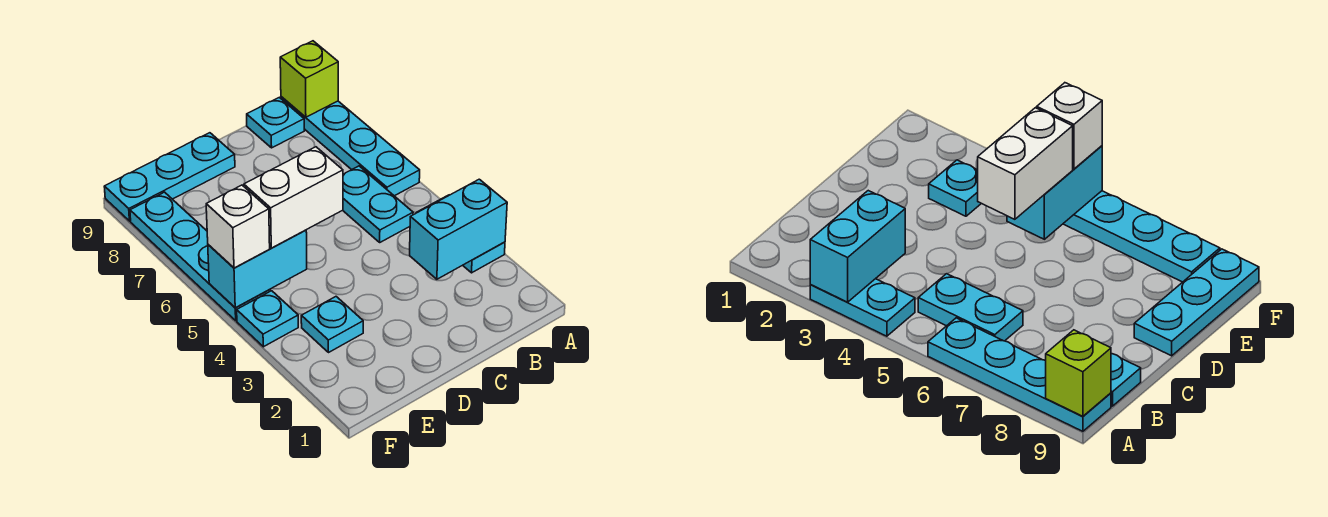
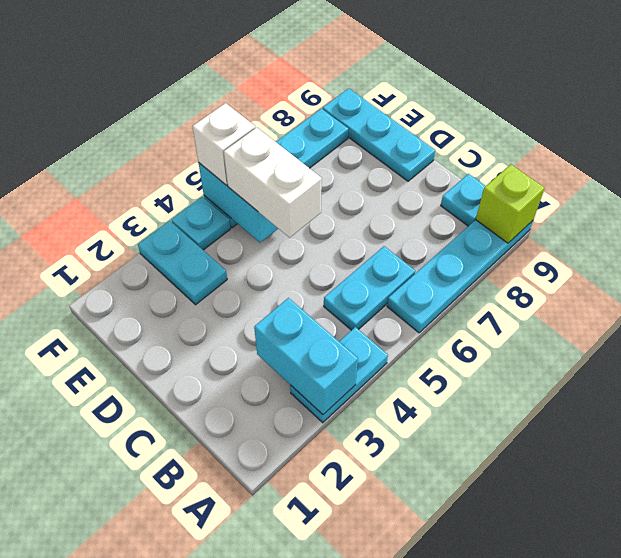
cyan 1x1 plate [301,297,363,353] -> cyan 1x2 plate [138,221,227,305]

